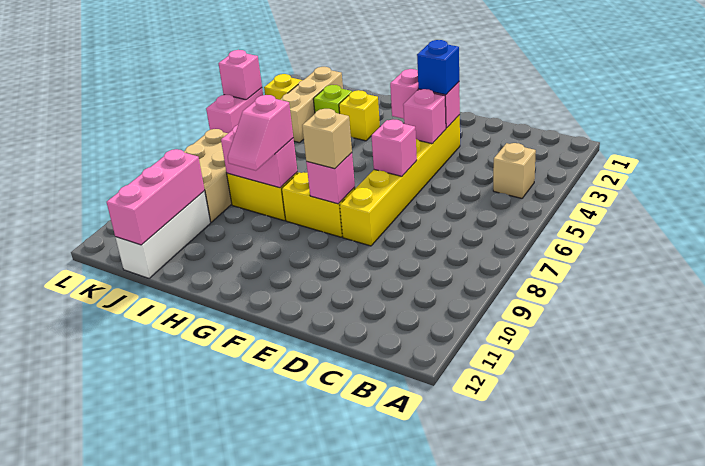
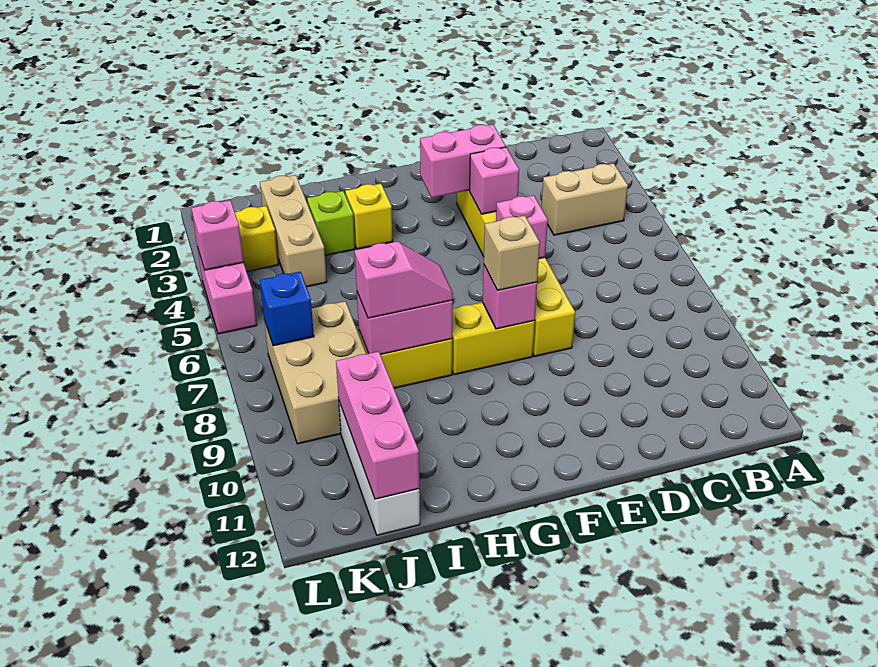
tan 1x1 brick [493,143,536,198] -> tan 1x2 brick [541,163,628,235]
blue 1x1 brick [417,40,459,95] -> blue 1x1 brick moved to [260,272,314,346]
pink 1x2 slope [228,95,293,171] -> pink 1x2 slope turned to [355,241,453,318]

